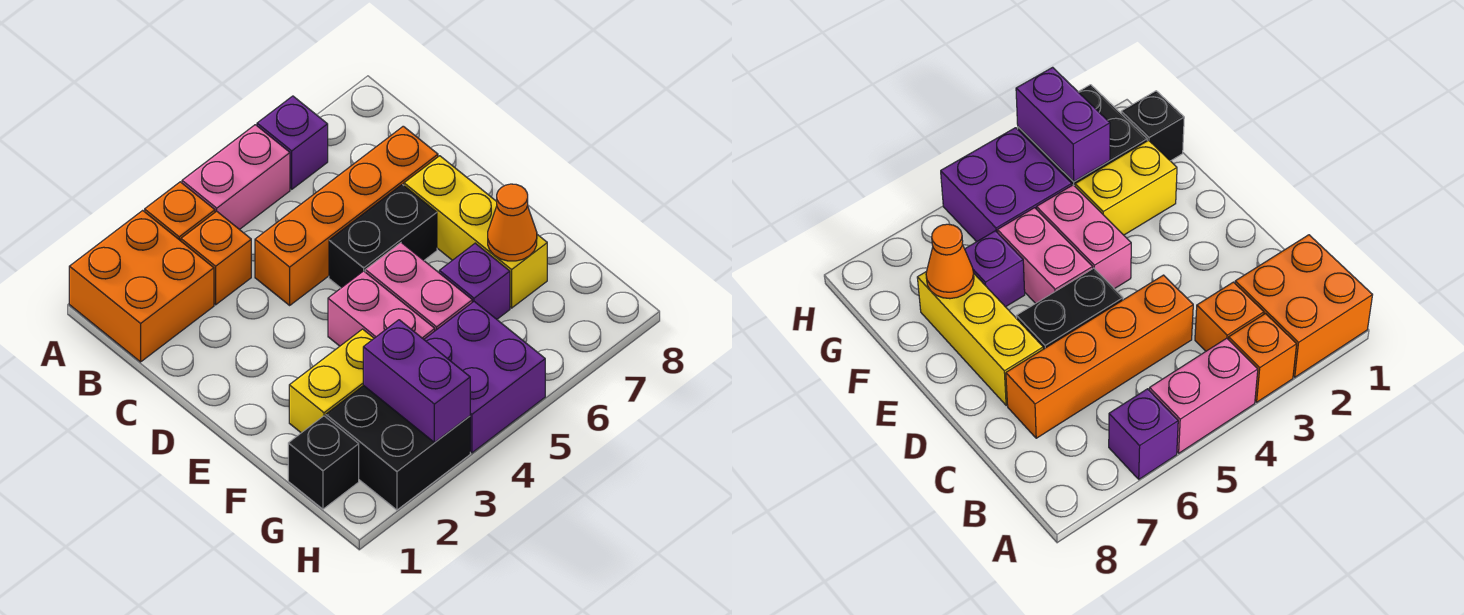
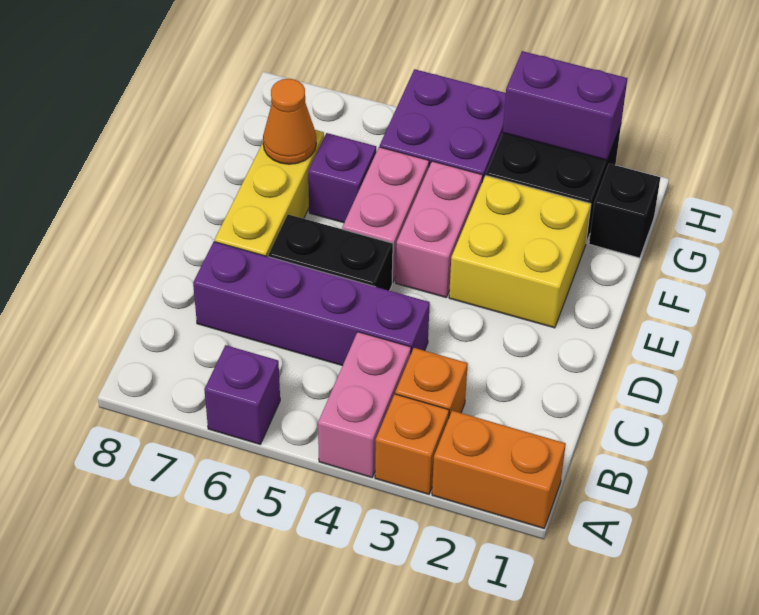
orange 2x2 brick [69,210,214,362] -> orange 1x2 brick [432,411,566,528]
pink 1x2 brick [182,125,290,230] -> pink 1x2 brick turned to [318,332,411,477]
orange 1x4 brick [255,126,438,305] -> purple 1x4 brick [193,242,430,366]
yellow 1x2 brick [289,329,374,433] -> yellow 2x2 brick [449,176,591,328]
purple 1x2 brick [363,320,470,443] -> purple 1x2 brick turned to [503,51,627,160]

